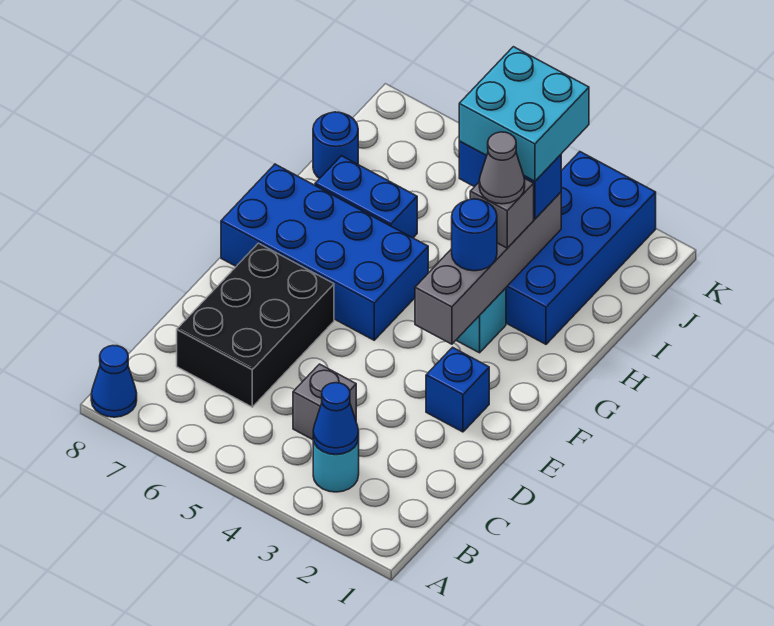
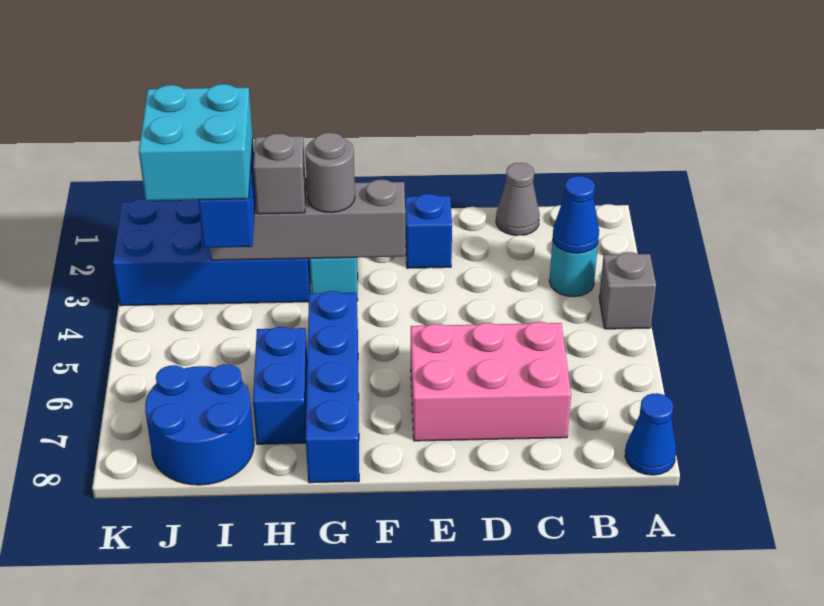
grey 1x1 brick [293,364,356,440] -> grey 1x1 brick moved to [599,252,656,329]
black 2x3 brick [177,243,334,407] -> pink 2x3 brick [411,322,571,441]
blue 2x4 brick [221,164,428,340] -> blue 1x4 brick [306,291,359,483]
blue 1x1 round brick [452,199,497,271] -> grey 1x1 round brick [305,133,355,213]
grey 1x1 cone [479,132,525,204] -> grey 1x1 cone moved to [496,163,540,235]
blue 1x1 round brick [313,112,358,179] -> blue 2x2 round brick [145,364,254,485]

